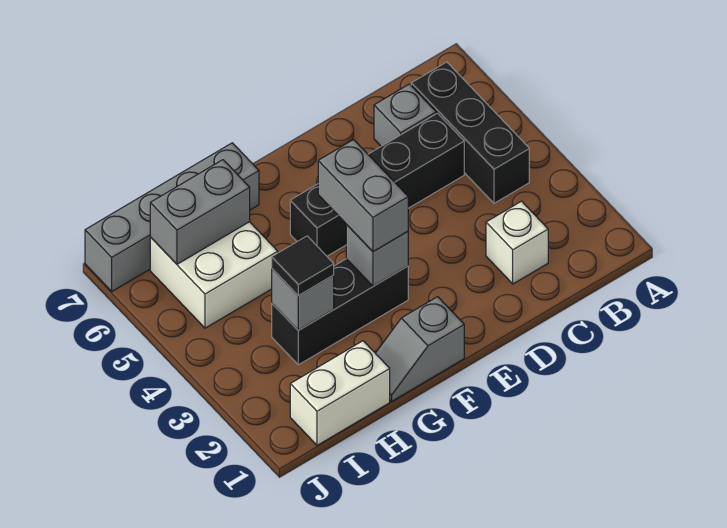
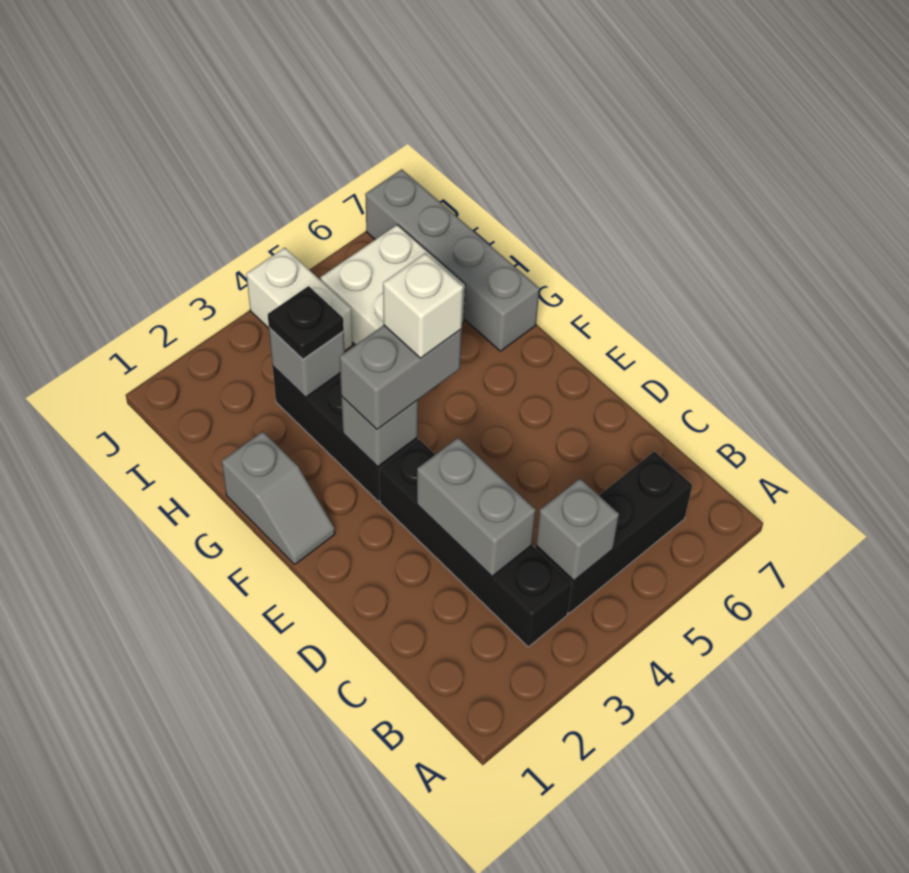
white 1x1 brick [486,201,548,284] -> white 1x1 brick moved to [383,253,463,358]
black 1x4 brick [290,113,464,256] -> black 1x4 brick moved to [380,439,572,647]
grey 1x1 brick [374,84,436,146] -> grey 1x1 brick moved to [536,479,619,580]
grey 1x2 slope [376,297,464,401] -> grey 1x2 slope turned to [222,432,335,564]
white 1x2 brick [290,341,390,445] -> white 1x2 brick moved to [246,248,352,350]
black 1x1 tile [272,236,334,296] -> black 1x1 plate [268,286,344,359]
grey 1x2 brick [150,160,250,264] -> grey 1x2 brick moved to [417,438,536,576]

